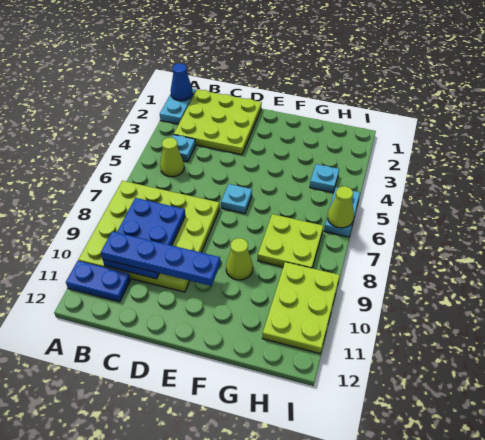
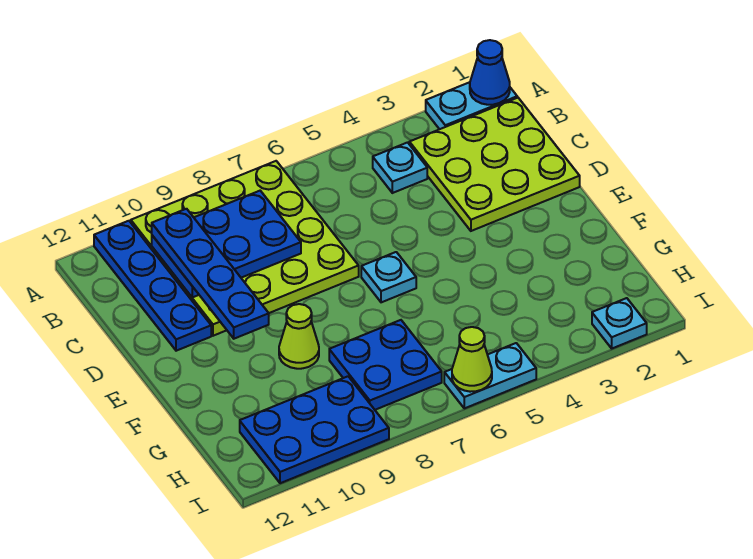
blue 1x2 plate [66,261,131,302] -> blue 1x4 plate [94,221,211,351]
lime 1x1 cone [160,138,184,177] -> none
lime 2x2 plate [258,214,323,268] -> blue 2x2 plate [329,320,442,410]
cyan 1x1 plate [310,164,339,193] -> cyan 1x1 plate moved to [592,298,647,348]
lime 2x3 plate [262,262,340,354] -> blue 2x3 plate [240,376,389,483]

